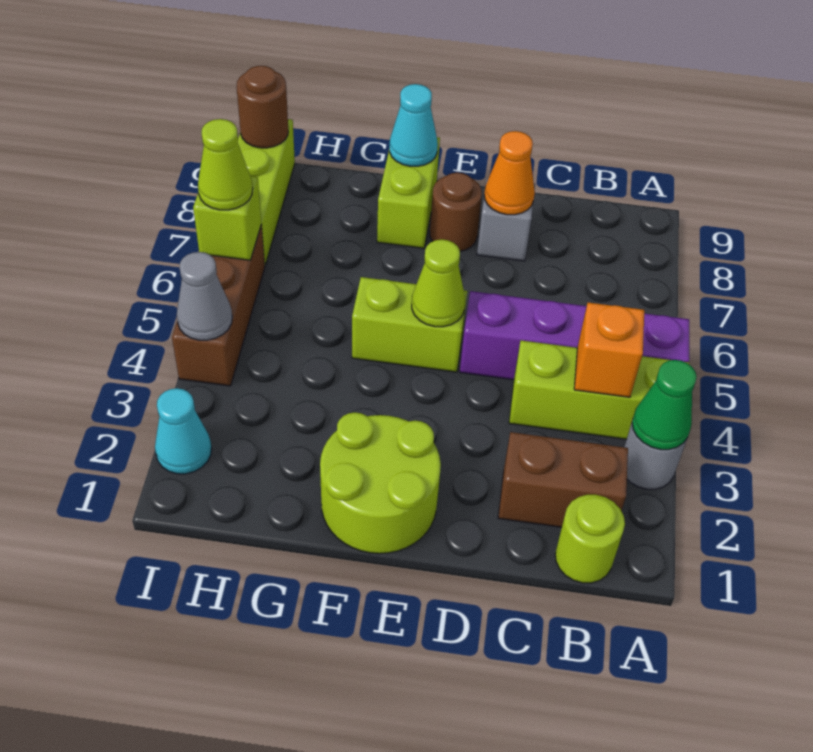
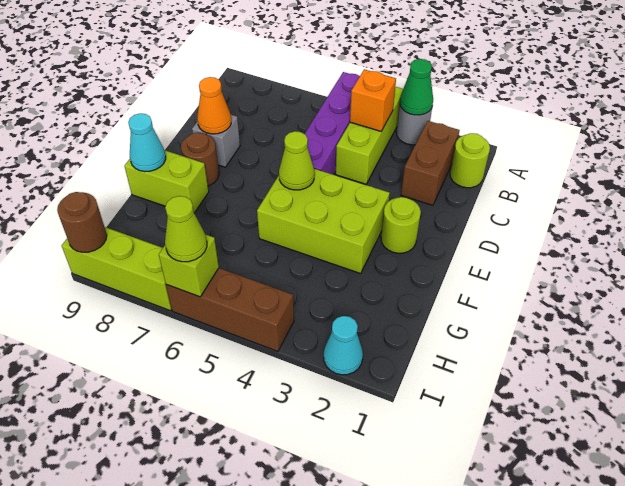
lime 2x2 round brick [320,412,441,554] -> lime 1x1 round brick [381,197,421,253]
lime 1x2 brick [352,277,467,372] -> lime 2x3 brick [257,169,390,274]
grey 1x1 cone [177,252,232,340] -> none

